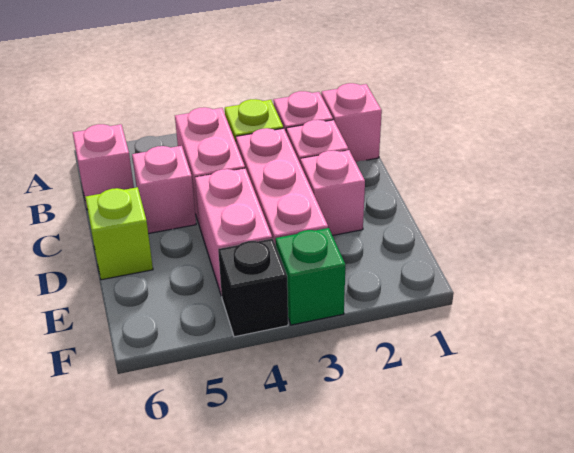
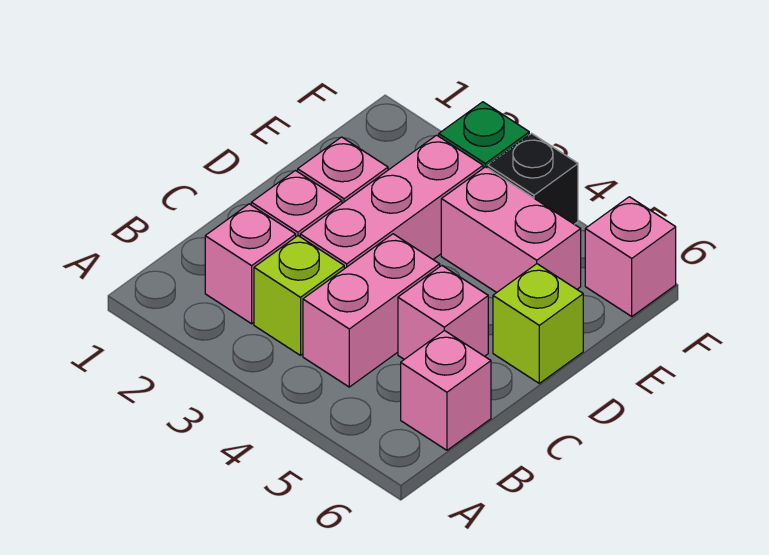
pink 1x1 brick [321,83,382,162] -> pink 1x1 brick moved to [585,197,676,316]
pink 1x2 brick [195,168,272,296] -> pink 1x2 brick turned to [441,167,581,293]

